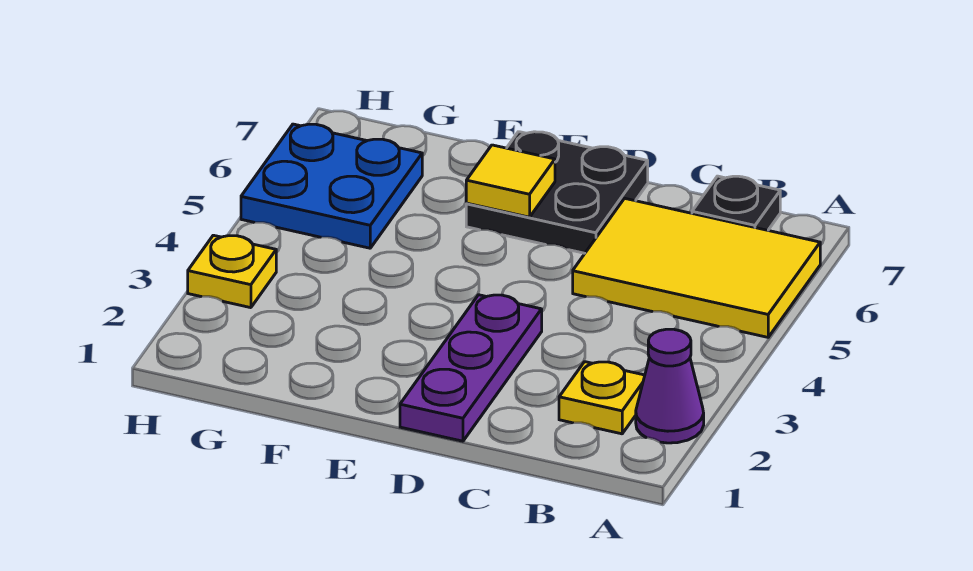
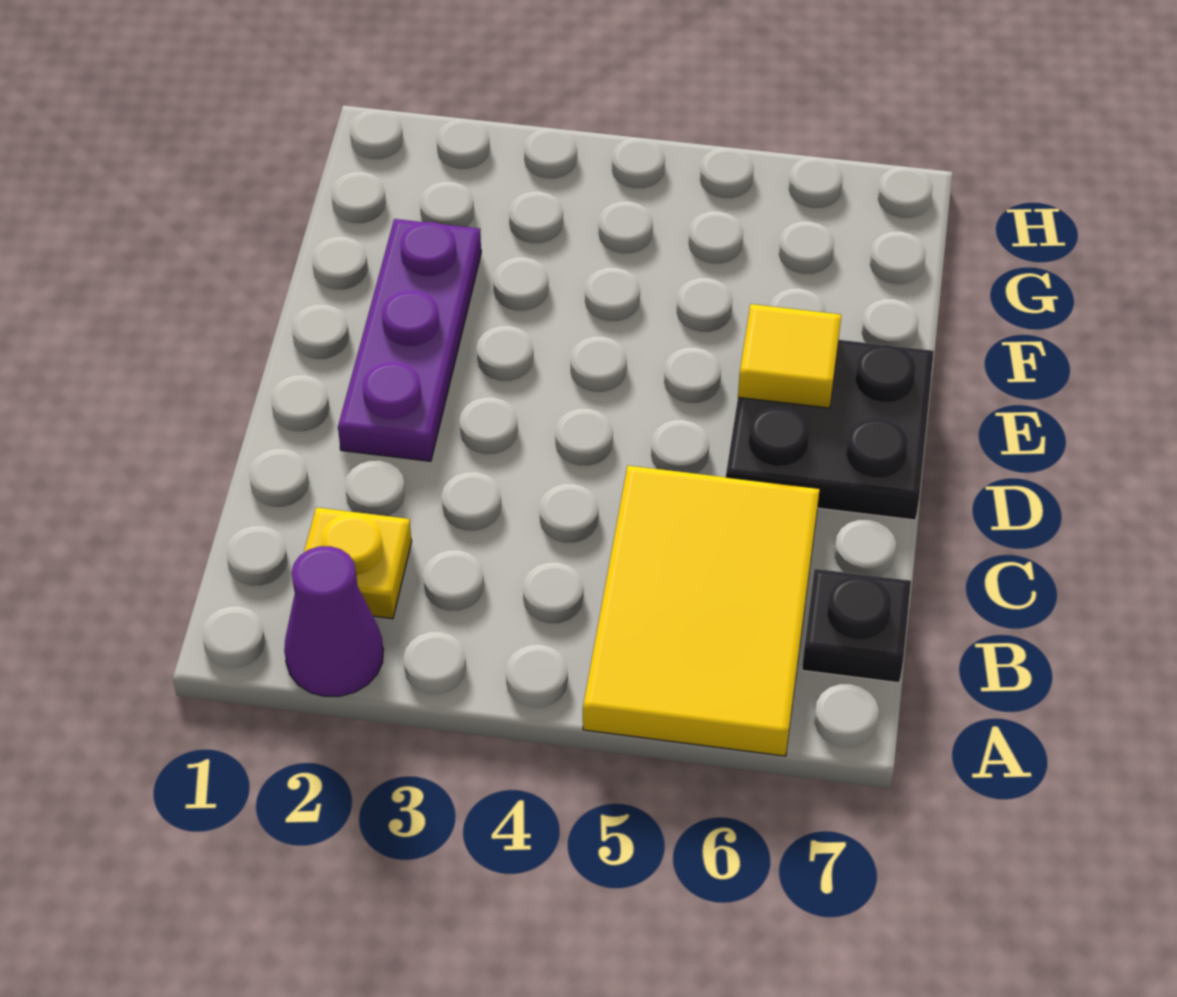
purple 1x3 plate [400,295,542,441] -> purple 1x3 plate turned to [338,219,481,461]
blue 2x2 plate [241,124,422,248] -> none
yellow 1x1 plate [188,235,276,308] -> none

